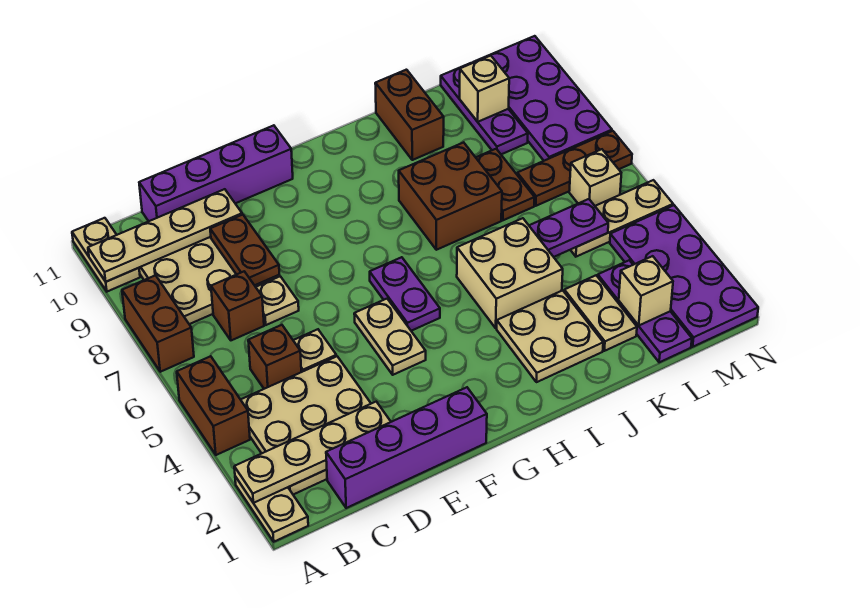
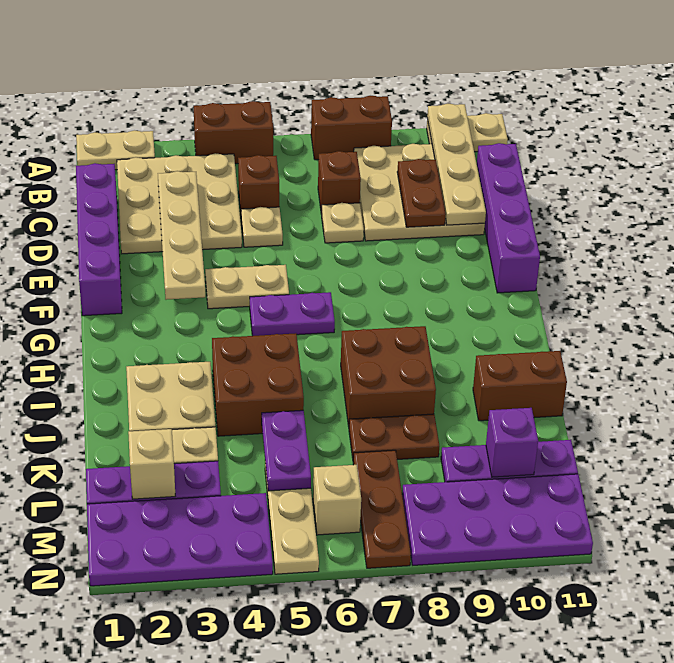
tan 1x4 plate [234,402,391,503] -> tan 1x4 plate moved to [158,171,205,300]
brown 1x2 plate [210,214,279,285] -> brown 1x2 plate turned to [397,159,446,227]
tan 2x2 brick [457,218,563,328] -> brown 2x2 brick [212,333,304,436]
tan 1x1 brick [460,56,509,122] -> purple 1x1 brick [486,408,538,477]

